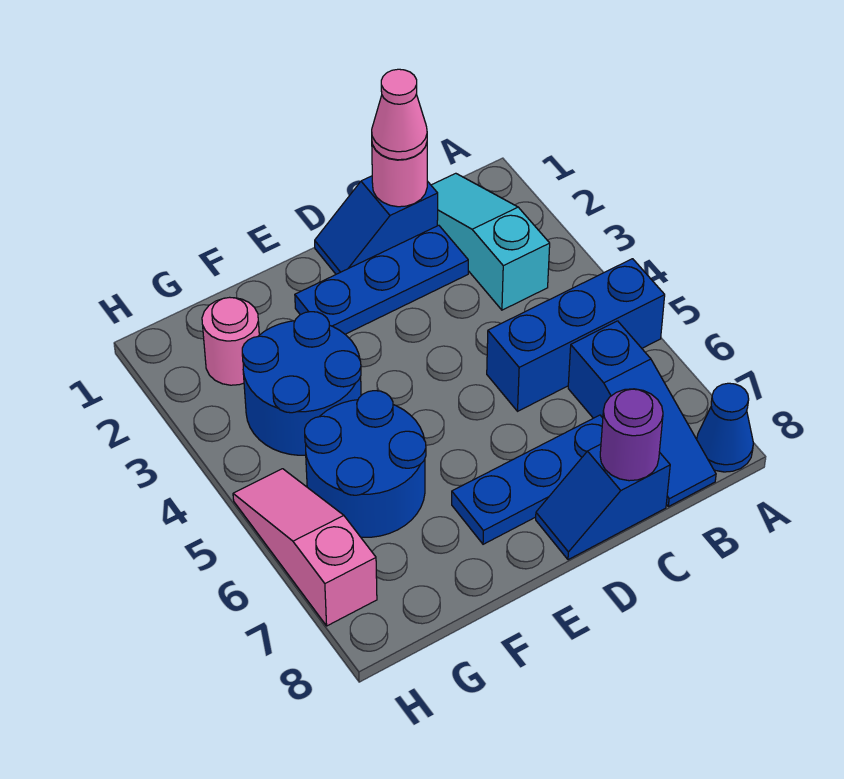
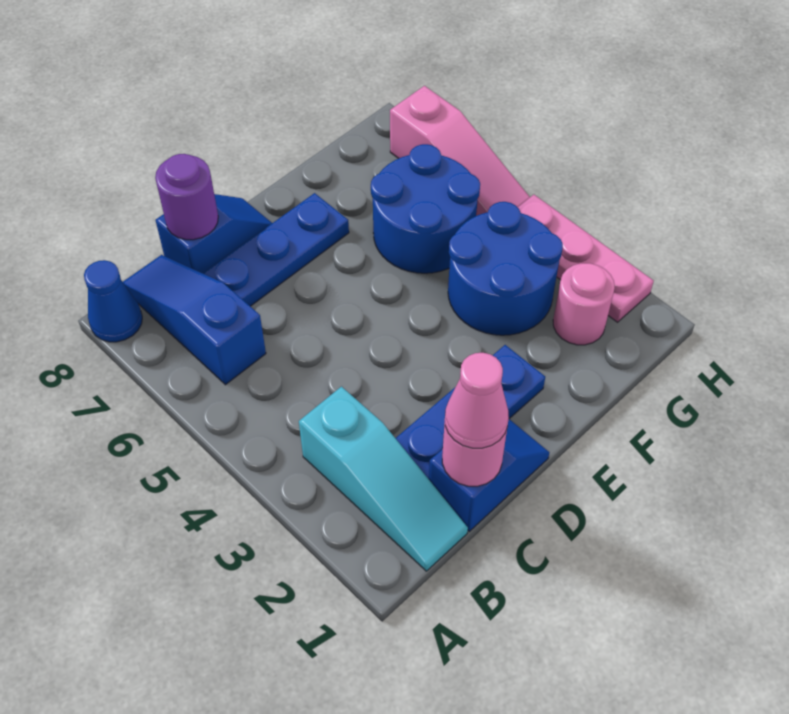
blue 1x3 brick [487,259,665,411] -> none
none -> pink 1x3 plate [518,195,654,322]

